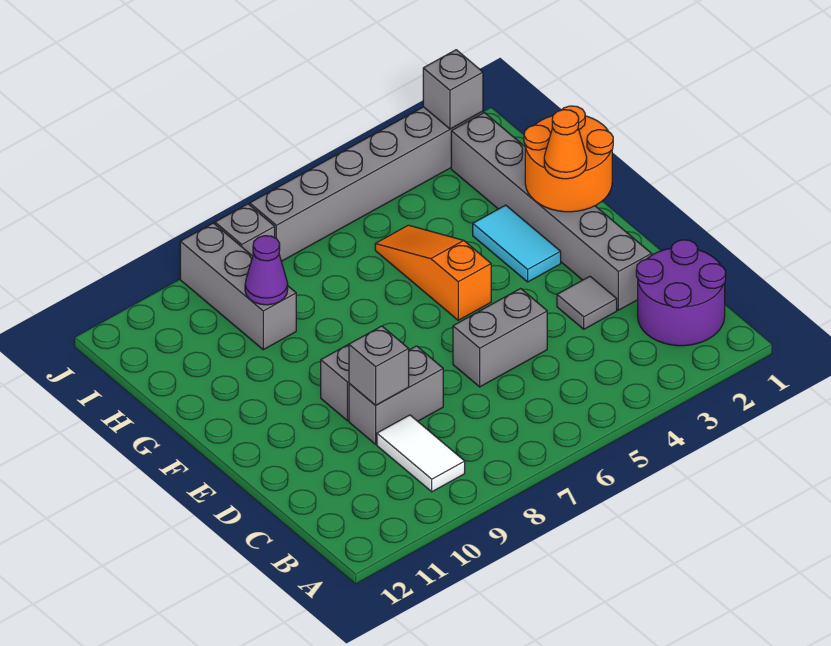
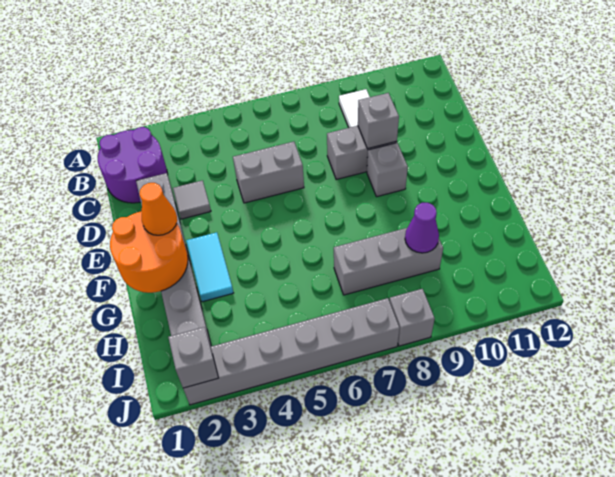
orange 1x3 slope [375,225,491,320] -> none
grey 1x3 brick [180,223,296,350] -> grey 1x3 brick turned to [334,228,443,295]

